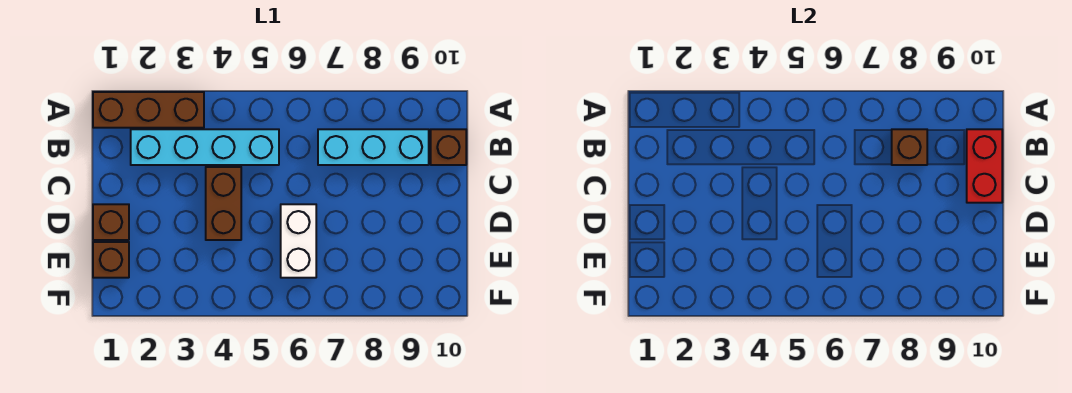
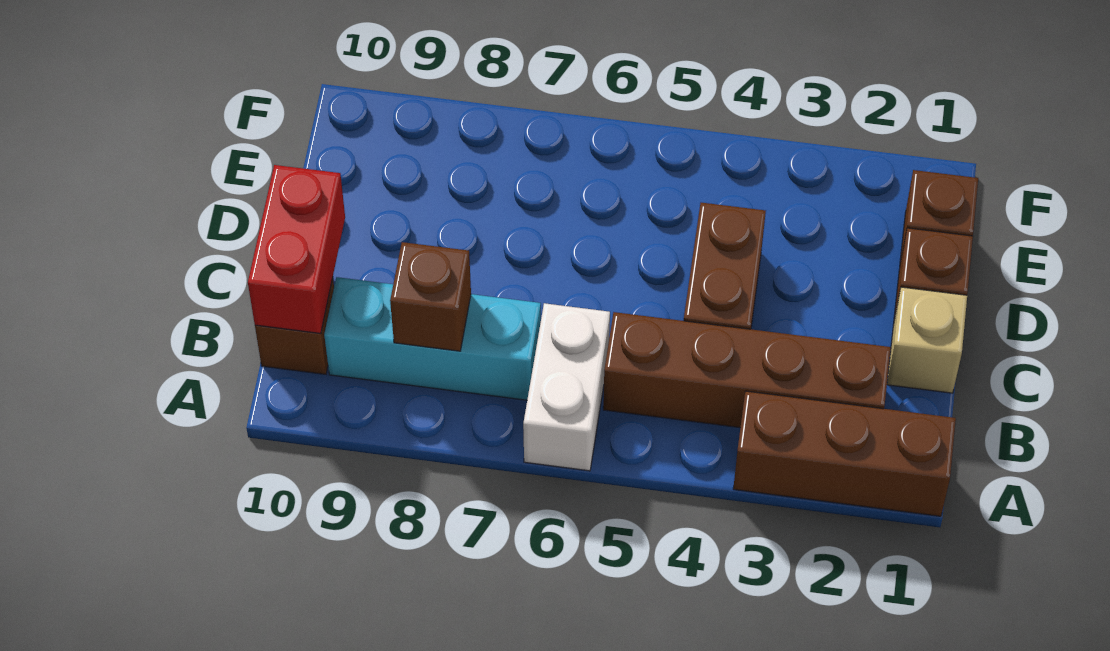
cyan 1x4 brick [131,129,279,165] -> brown 1x4 brick [603,312,891,428]
none -> tan 1x1 brick [887,287,967,393]
white 1x2 brick [281,204,316,278] -> white 1x2 brick moved to [523,303,610,471]

